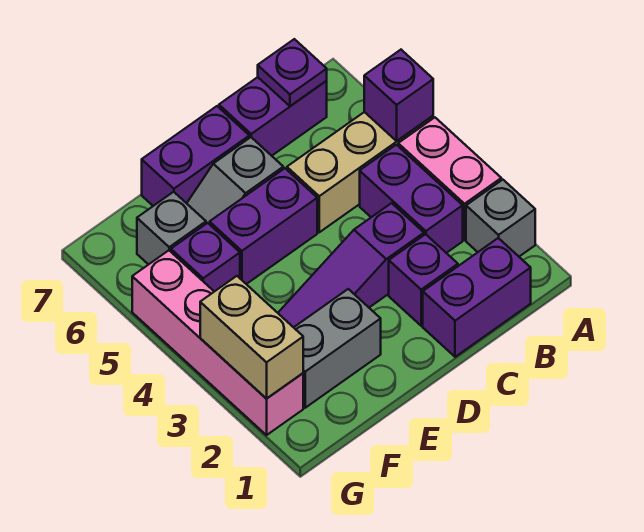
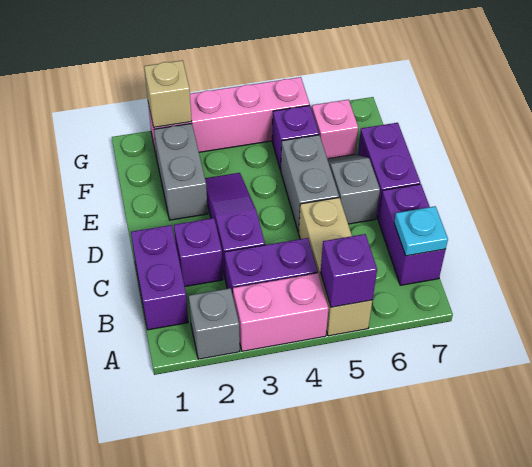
purple 1x1 plate [258,39,327,106] -> cyan 1x1 plate [394,206,448,256]
purple 1x2 brick [210,168,317,284] -> grey 1x2 brick [281,135,339,232]
grey 1x1 brick [137,192,206,265] -> pink 1x1 brick [312,100,358,159]
tan 1x2 brick [200,276,303,398] -> tan 1x1 brick [144,60,192,127]

